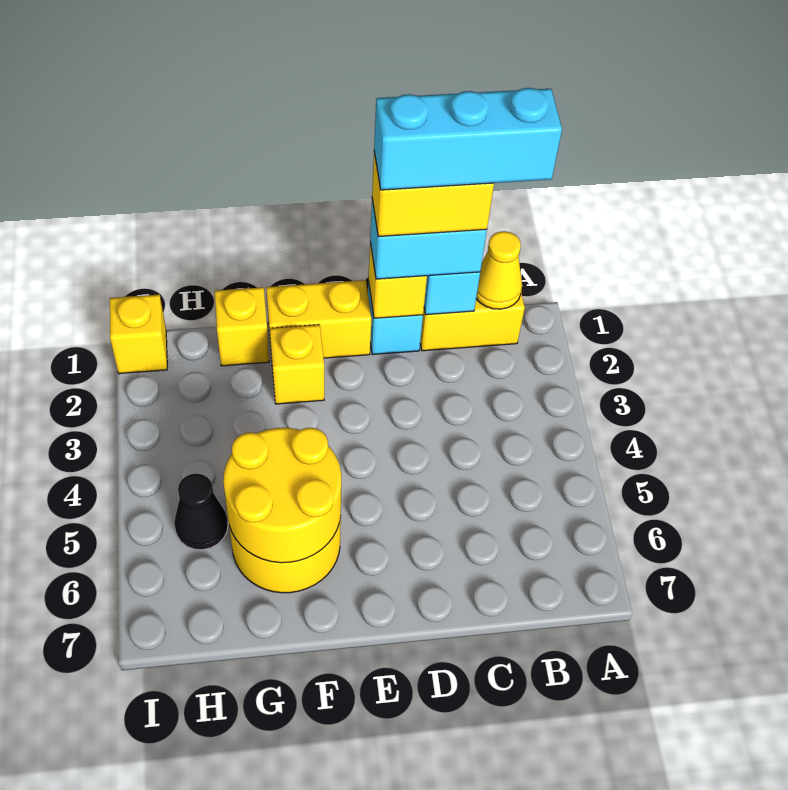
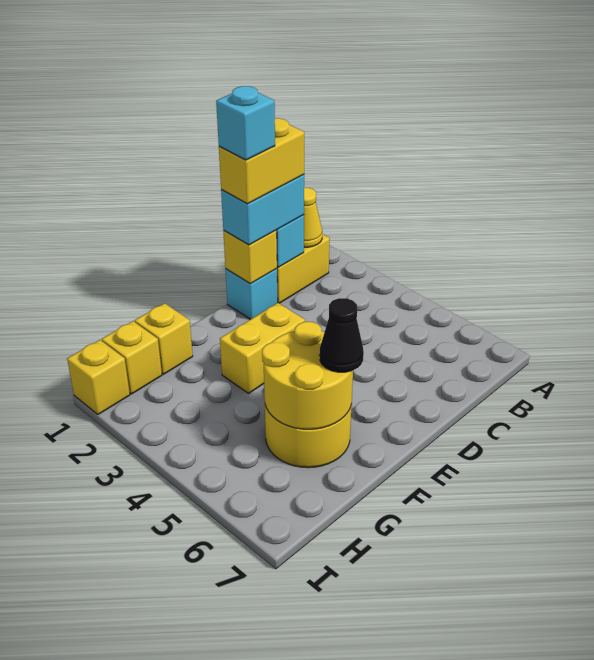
cyan 1x3 brick [374,88,562,190] -> cyan 1x1 brick [216,86,275,160]
yellow 1x2 brick [266,280,371,358] -> yellow 1x2 brick moved to [220,303,305,394]
yellow 1x1 brick [270,325,324,404] -> yellow 1x1 brick moved to [102,321,162,394]
black 1x1 cone [174,473,228,550] -> black 1x1 cone moved to [319,298,364,372]

